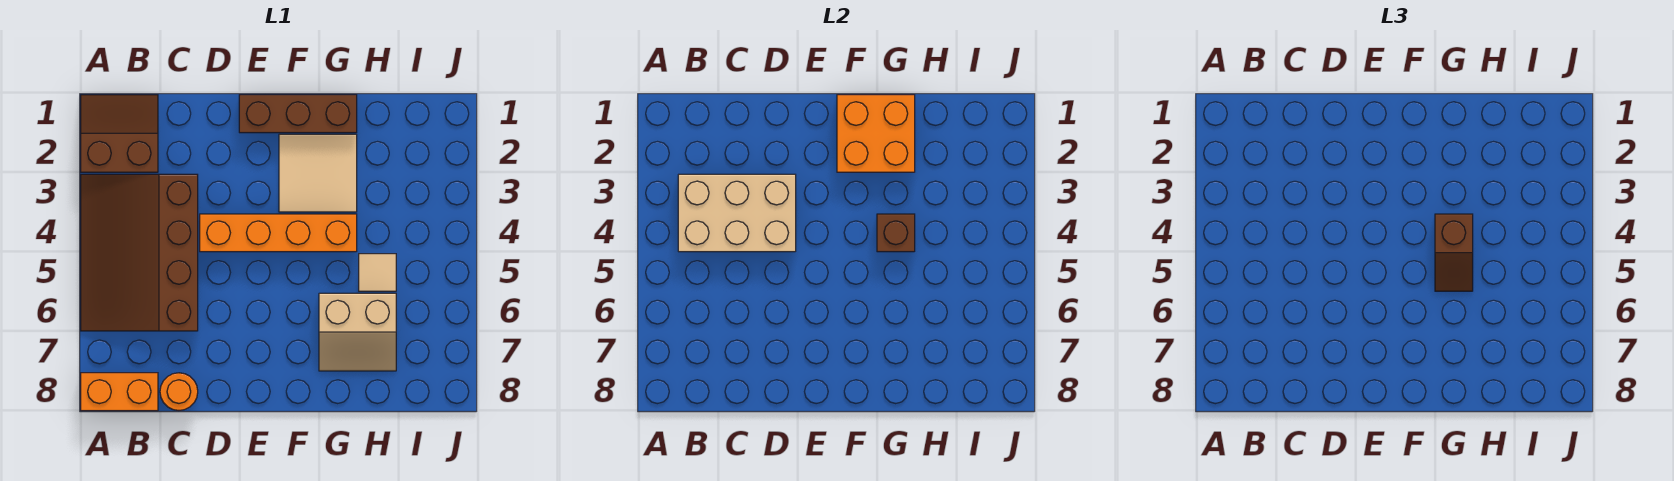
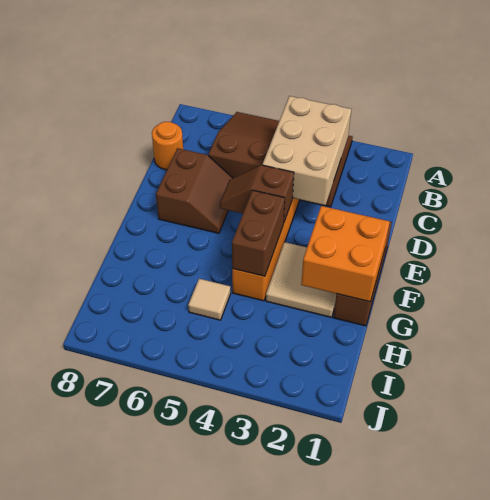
brown 2x2 slope [81,95,158,172] -> brown 2x2 slope moved to [156,148,233,233]
orange 1x2 brick [81,373,158,411] -> none
brown 1x1 brick [877,214,915,252] -> brown 1x2 brick [232,190,285,276]
brown 1x2 slope [1435,214,1473,291] -> brown 1x2 slope moved to [220,165,294,221]
tan 2x2 slope [319,293,396,371] -> none

